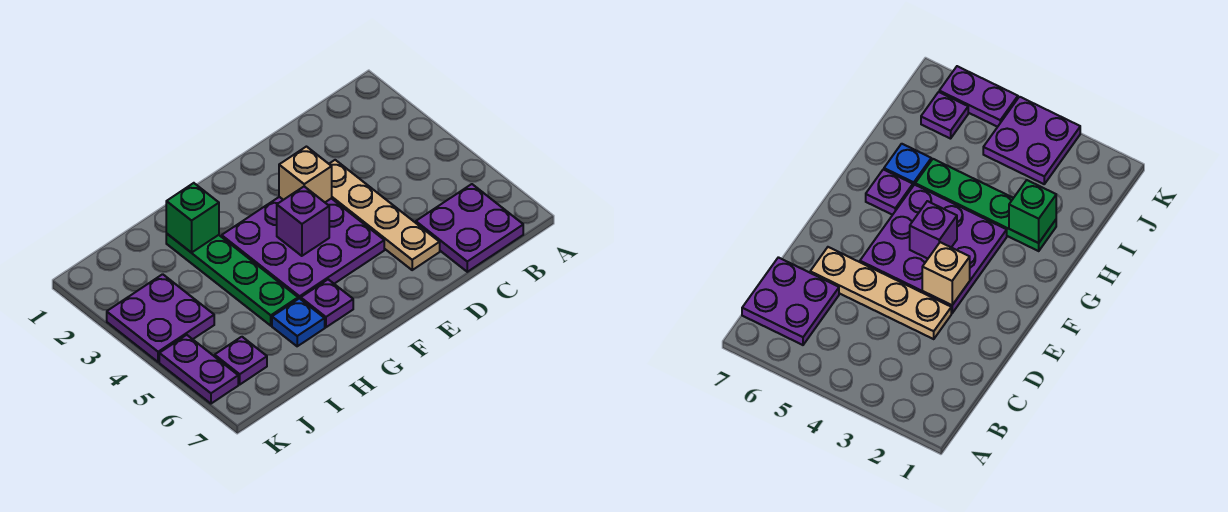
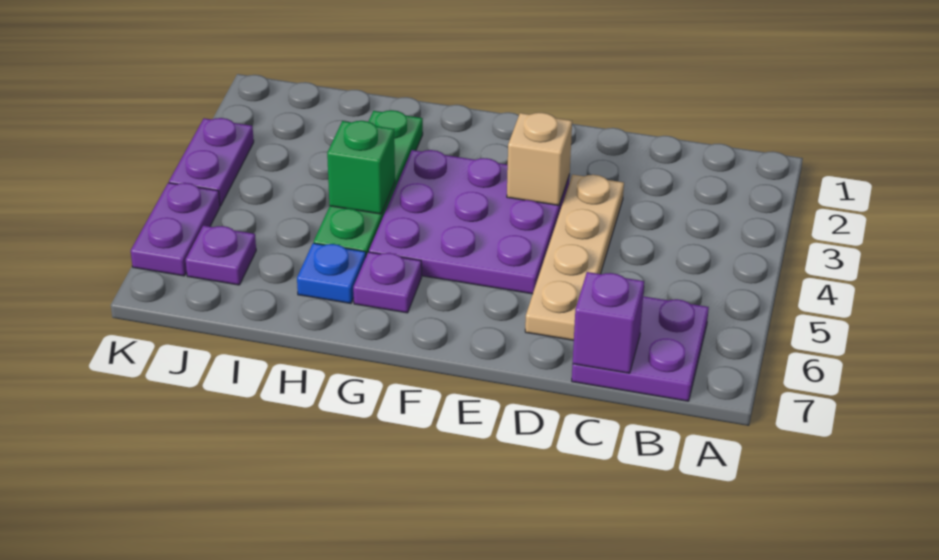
purple 1x1 brick [277,186,329,256] -> purple 1x1 brick moved to [573,272,644,373]
green 1x1 brick [166,183,219,253] -> green 1x1 brick moved to [327,121,395,214]
purple 2x2 plate [107,274,214,362] -> purple 1x2 plate [169,118,254,206]

